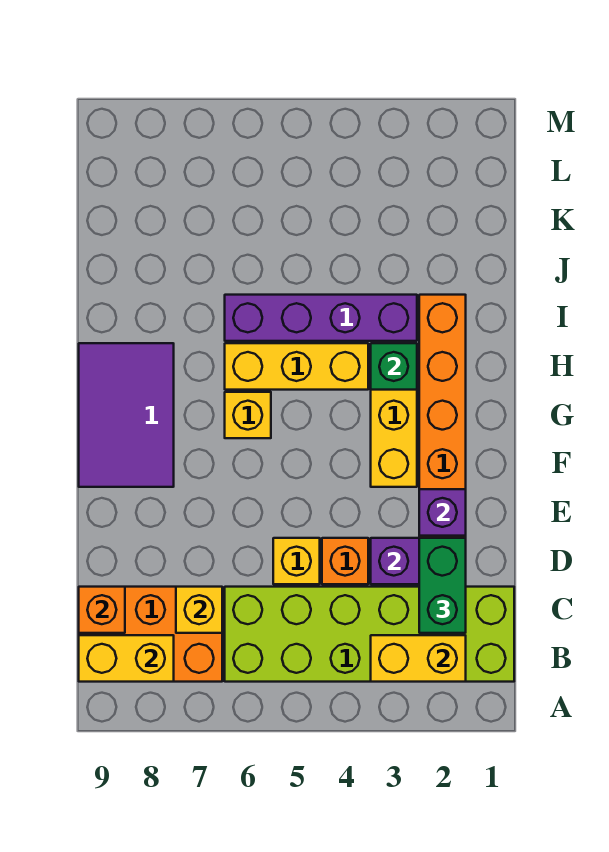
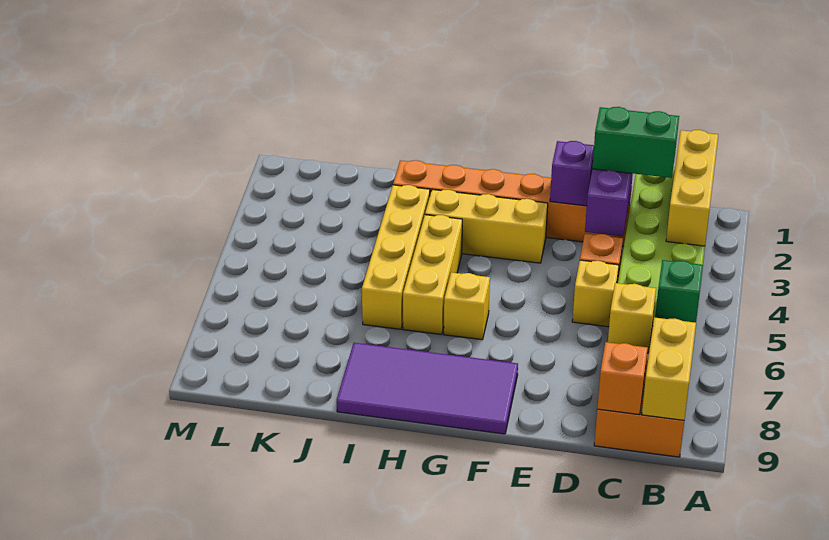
yellow 1x2 brick [371,635,466,682] -> yellow 1x3 brick [666,130,718,246]
purple 2x3 tile [79,343,174,487] -> purple 2x4 tile [337,343,518,434]
green 1x1 brick [371,343,417,390] -> green 1x1 brick moved to [655,260,703,323]
purple 1x4 brick [225,295,417,341] -> yellow 1x4 brick [362,185,430,329]

